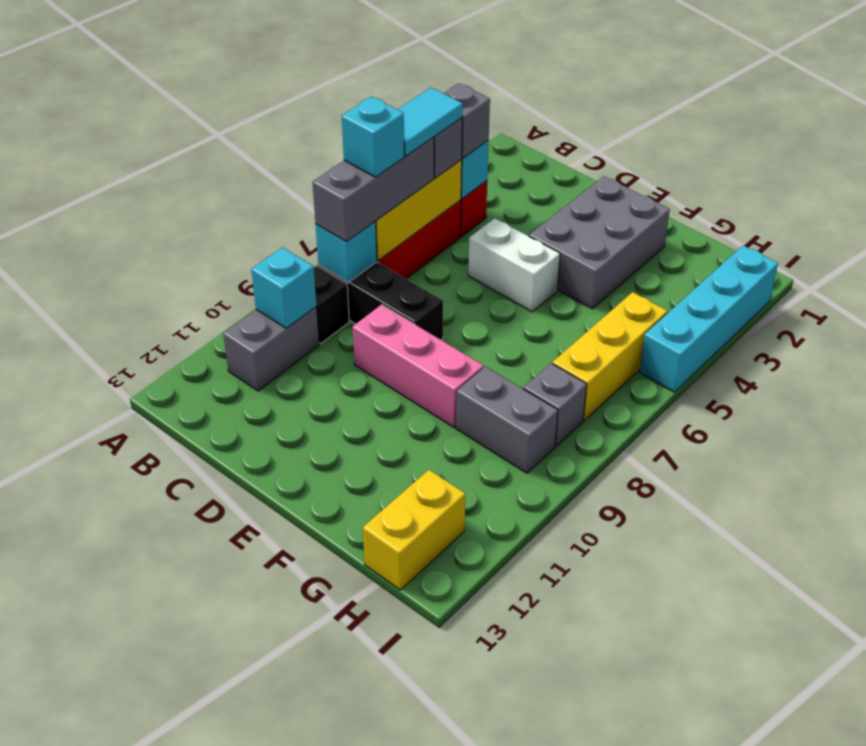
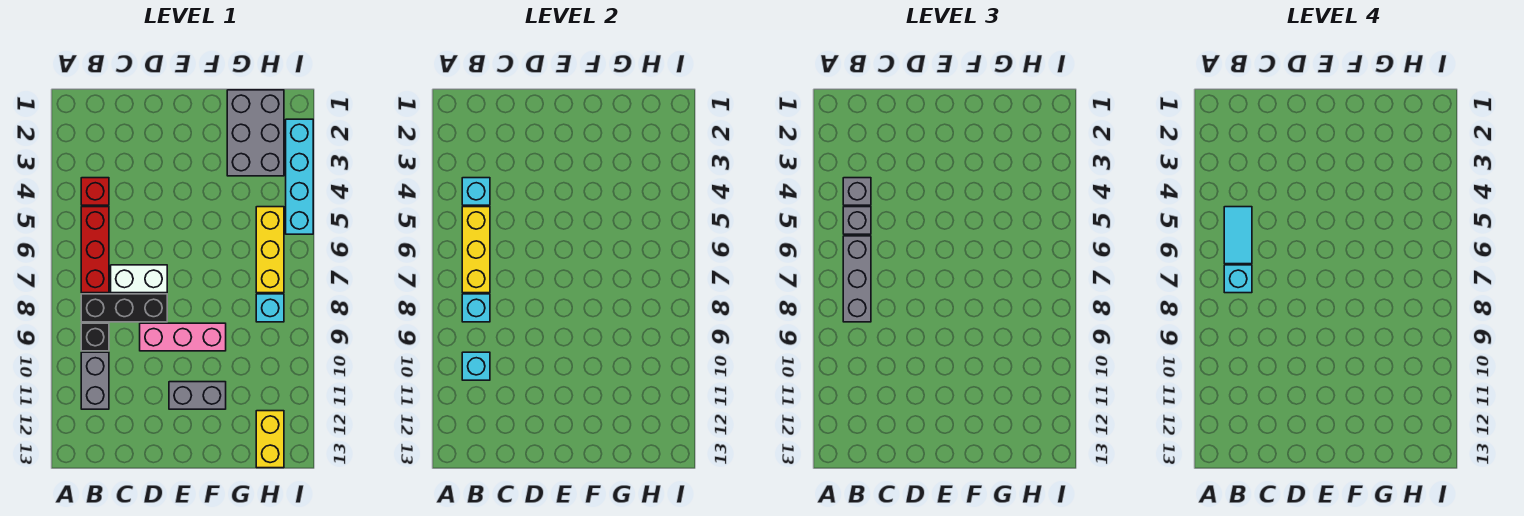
white 1x2 brick [468,218,560,312] -> white 1x2 brick moved to [111,265,167,293]
grey 2x3 brick [529,176,670,309] -> grey 2x3 brick moved to [227,90,284,176]
grey 1x2 brick [456,367,558,473] -> grey 1x2 brick moved to [169,382,226,409]
grey 1x1 brick [523,363,587,446] -> cyan 1x1 brick [256,294,284,322]

